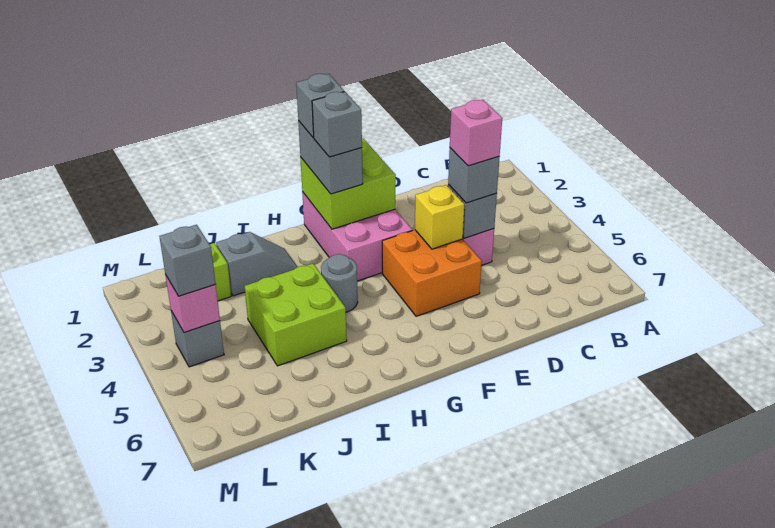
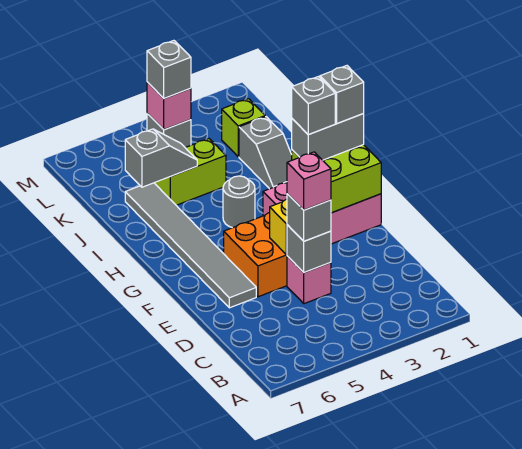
none -> grey 1x6 tile [125,183,256,308]
lime 2x2 brick [245,263,347,366] -> lime 1x2 brick [155,139,226,205]
none -> grey 1x2 slope [125,129,197,187]

